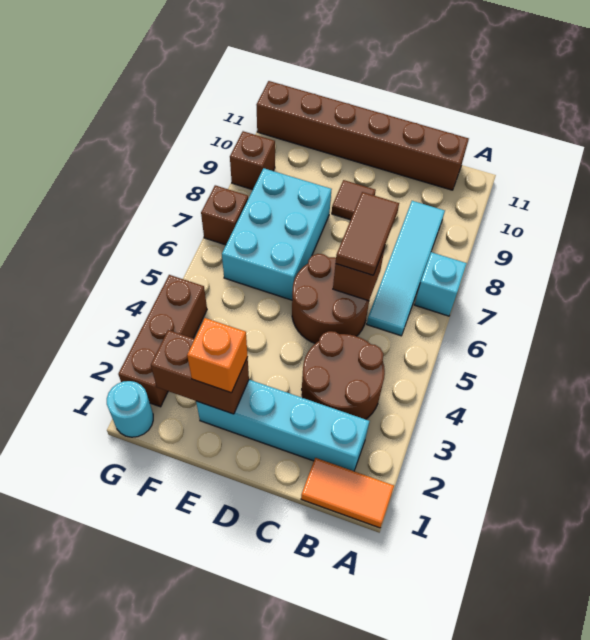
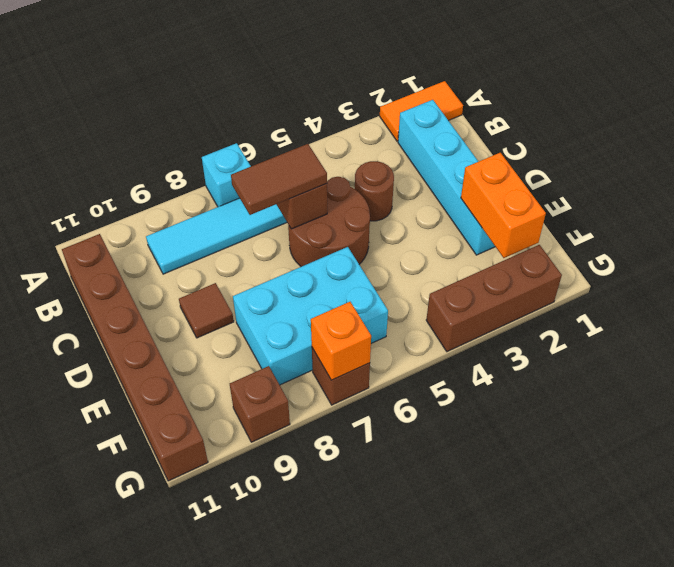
orange 1x2 tile [301,458,394,528] -> orange 1x2 tile turned to [380,81,463,141]
brown 2x2 round brick [302,331,385,419] -> brown 1x1 round brick [355,161,394,221]
brown 1x2 brick [151,330,249,414] -> orange 1x2 brick [461,153,546,258]
orange 1x1 brick [187,318,248,393] -> orange 1x1 brick moved to [311,302,371,380]
cyan 1x1 round brick [107,381,153,437] -> none

